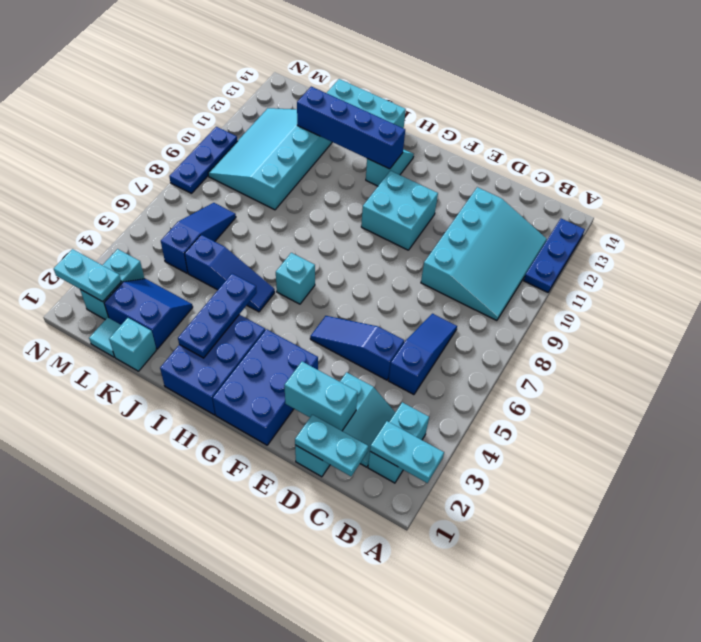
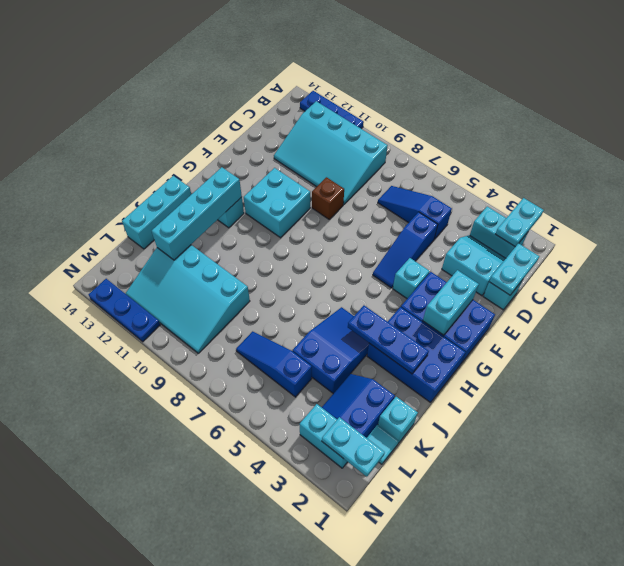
cyan 3x4 slope [421,187,547,321] -> cyan 3x4 slope turned to [274,101,388,204]
cyan 1x2 brick [284,362,358,431] -> cyan 1x2 brick moved to [423,270,479,335]
none -> brown 1x1 brick [312,177,344,219]
cyan 1x1 brick [276,253,315,304] -> cyan 1x1 brick moved to [393,258,429,299]
blue 1x4 brick [297,87,405,169] -> cyan 1x4 brick [152,167,242,260]
blue 1x3 slope [185,235,275,312] -> blue 2x3 slope [293,307,369,393]
cyan 1x2 plate [54,249,121,302] -> cyan 1x2 plate turned to [322,417,385,477]
blue 1x3 plate [169,127,237,193] -> blue 1x3 plate moved to [88,279,160,342]

